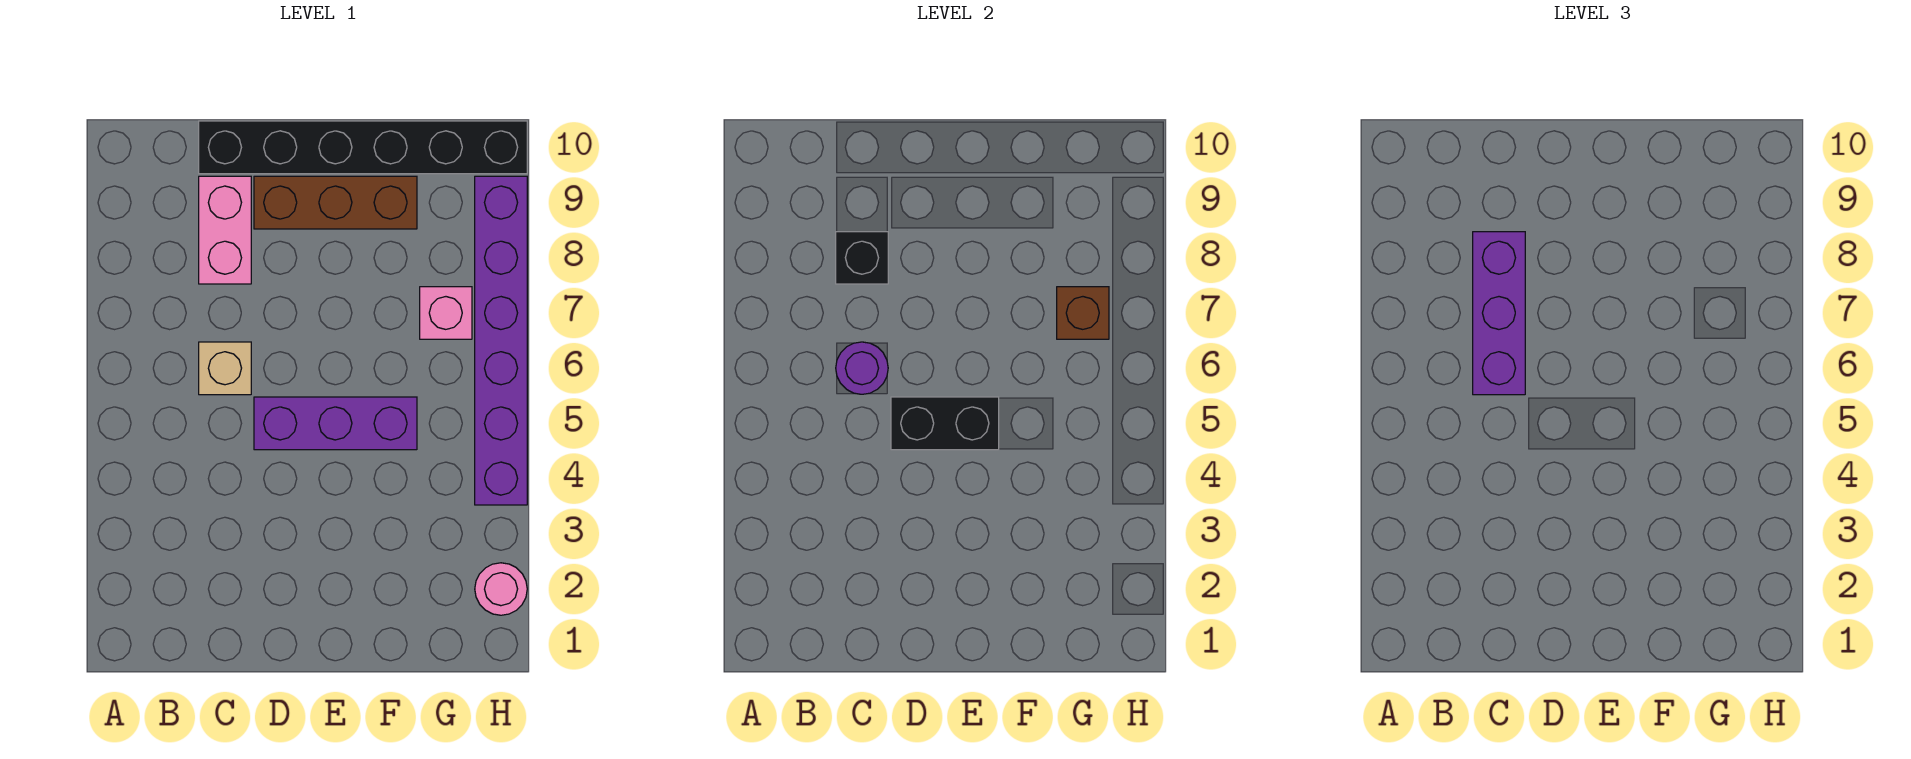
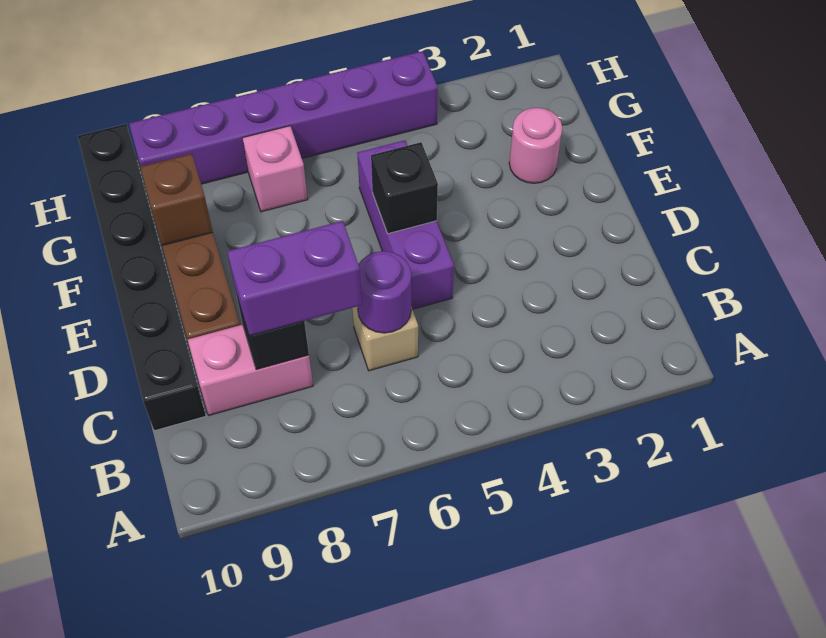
purple 1x3 brick [1473,232,1525,395] -> purple 1x2 brick [227,221,362,336]
black 1x2 brick [891,397,999,450] -> black 1x1 brick [371,142,438,234]
brown 1x1 brick [1057,287,1109,339] -> brown 1x1 brick moved to [140,154,213,246]
pink 1x1 round brick [475,563,527,615] -> pink 1x1 round brick moved to [509,108,562,183]

